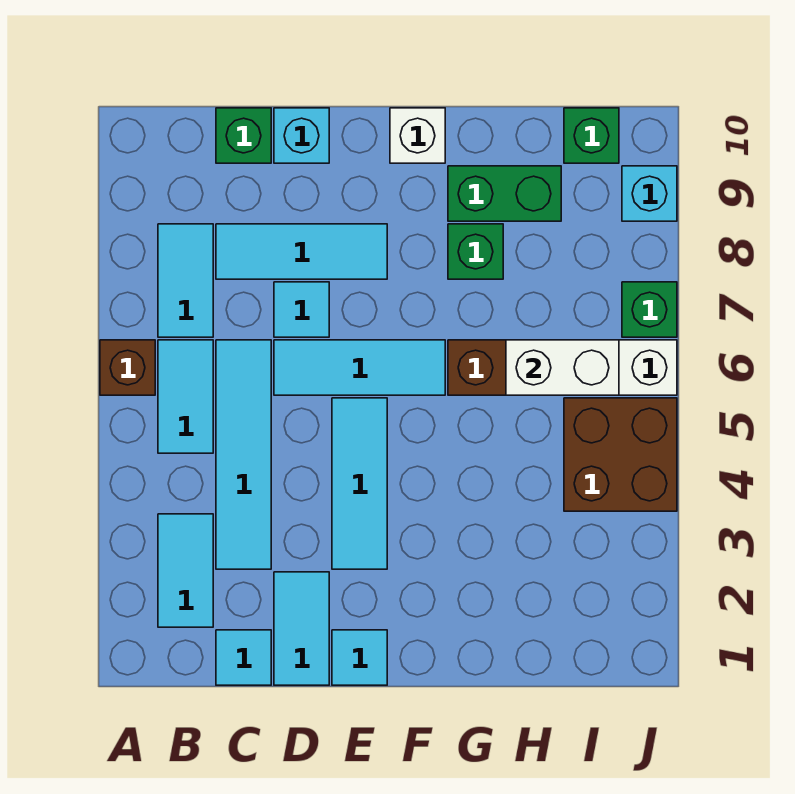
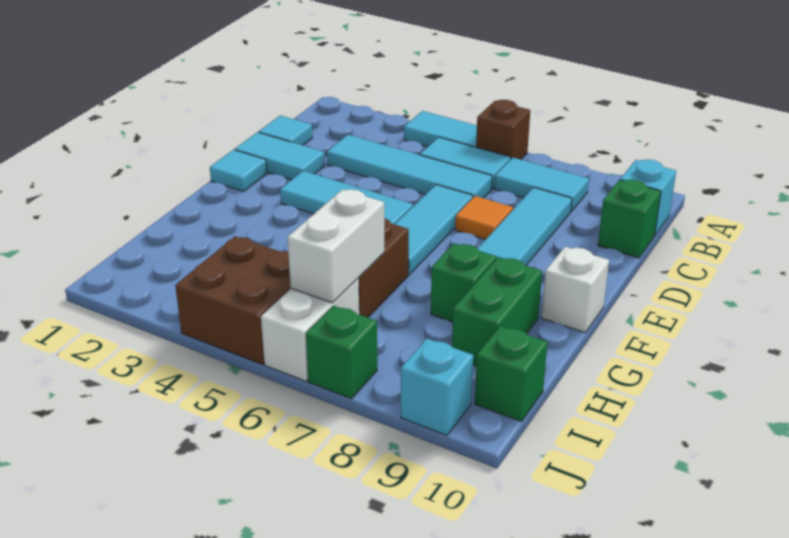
cyan 1x2 tile [158,514,213,627] -> cyan 1x2 tile moved to [404,111,477,147]
cyan 1x1 tile [274,282,329,337] -> orange 1x1 tile [455,196,513,240]
cyan 1x1 brick [274,108,329,163] -> cyan 1x1 brick moved to [620,159,676,235]

